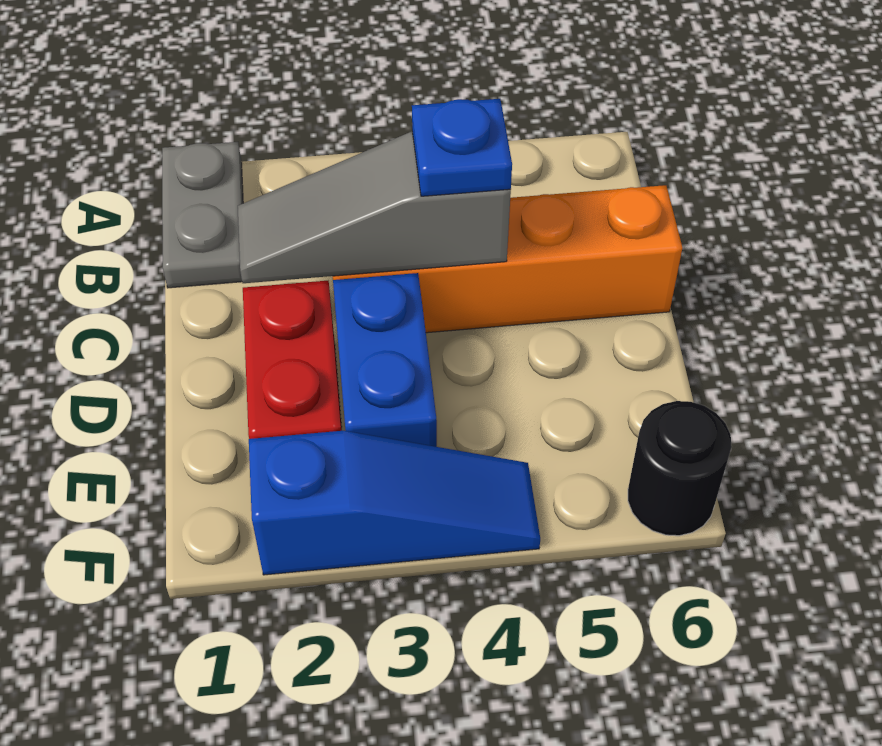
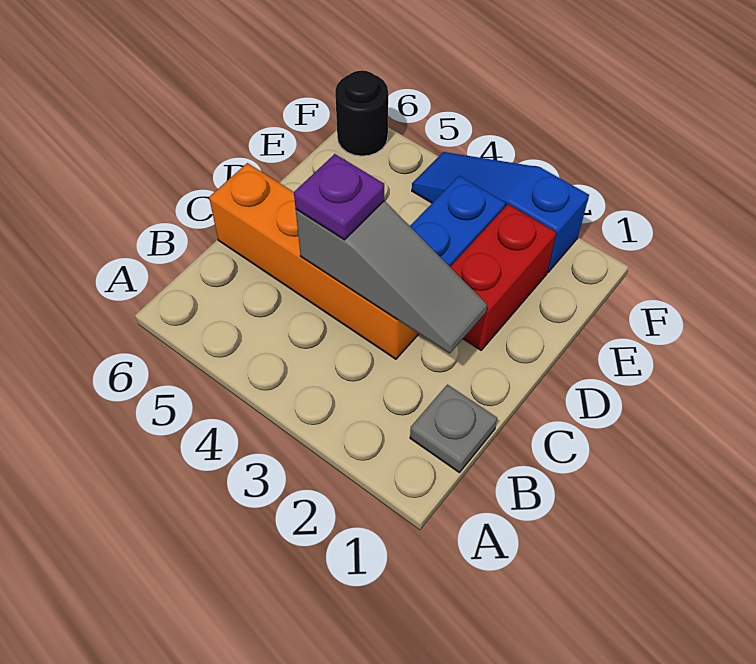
grey 1x2 plate [162,142,243,288] -> grey 1x1 plate [410,385,497,472]
blue 1x1 plate [412,99,512,196] -> purple 1x1 plate [294,154,384,240]

